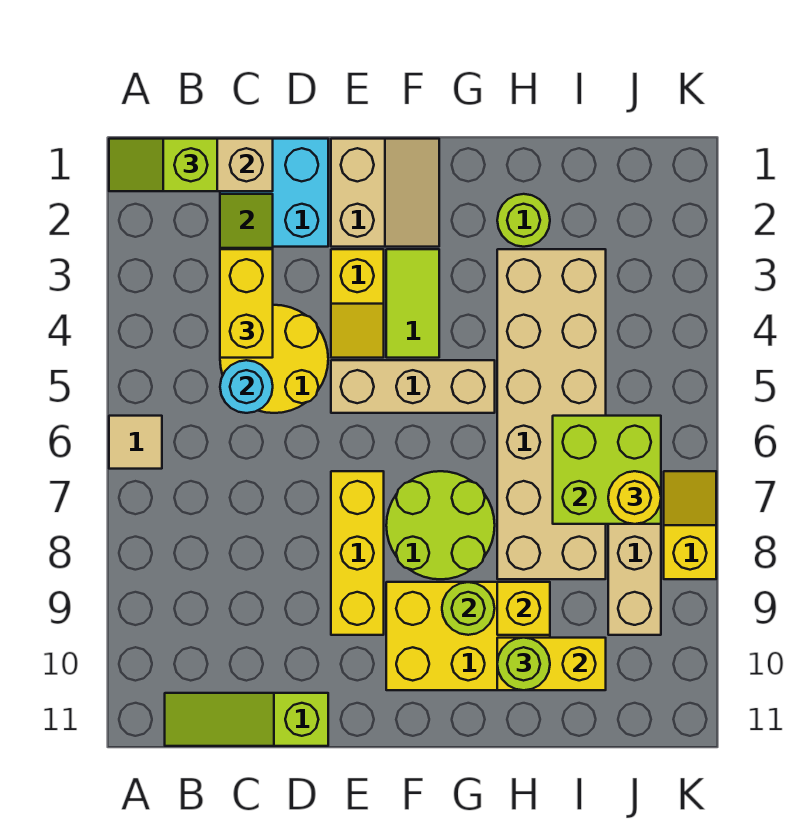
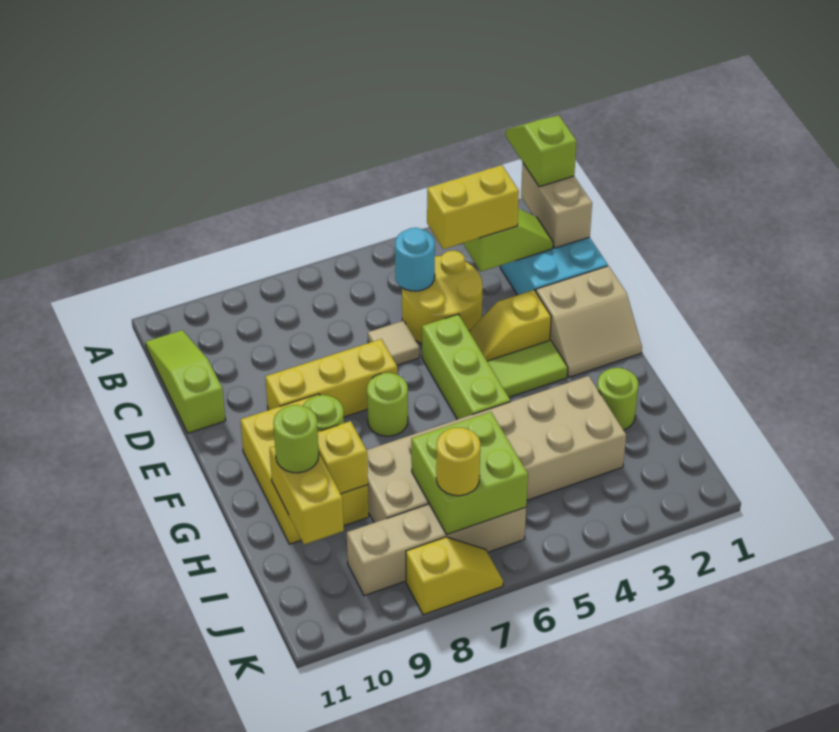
tan 1x1 tile [109,416,162,469] -> tan 1x1 tile moved to [368,321,419,365]
tan 1x3 brick [331,360,495,413] -> lime 1x3 brick [422,314,510,420]
lime 2x2 round brick [386,471,495,579] -> lime 1x1 round brick [367,373,408,436]

